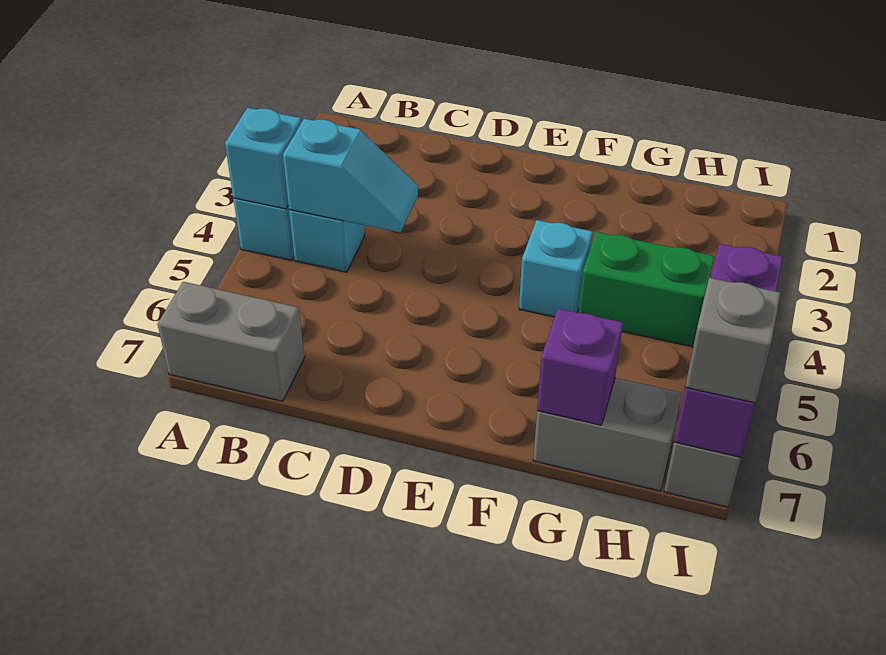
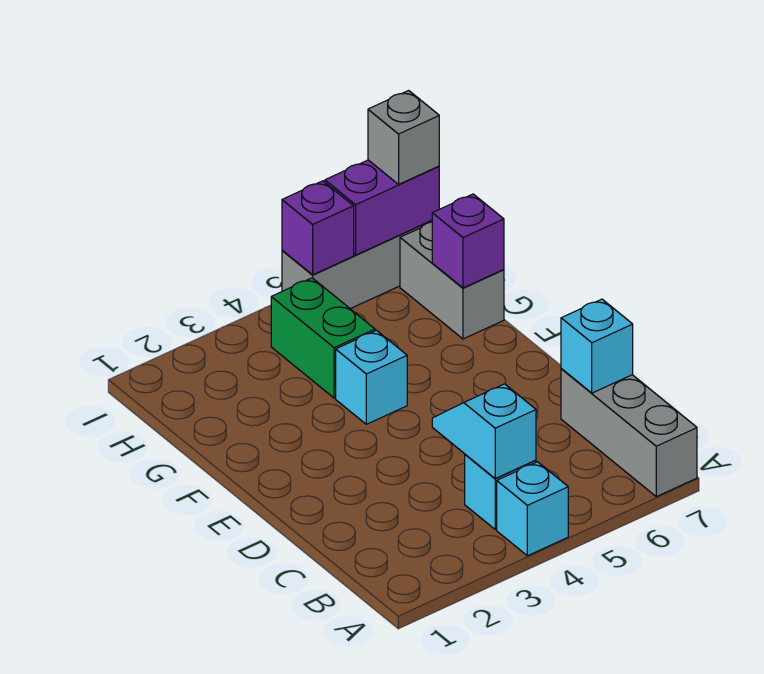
cyan 1x1 brick [225,108,302,209] -> cyan 1x1 brick moved to [561,299,633,393]
grey 1x2 brick [158,282,304,401] -> grey 1x3 brick [561,369,697,497]

